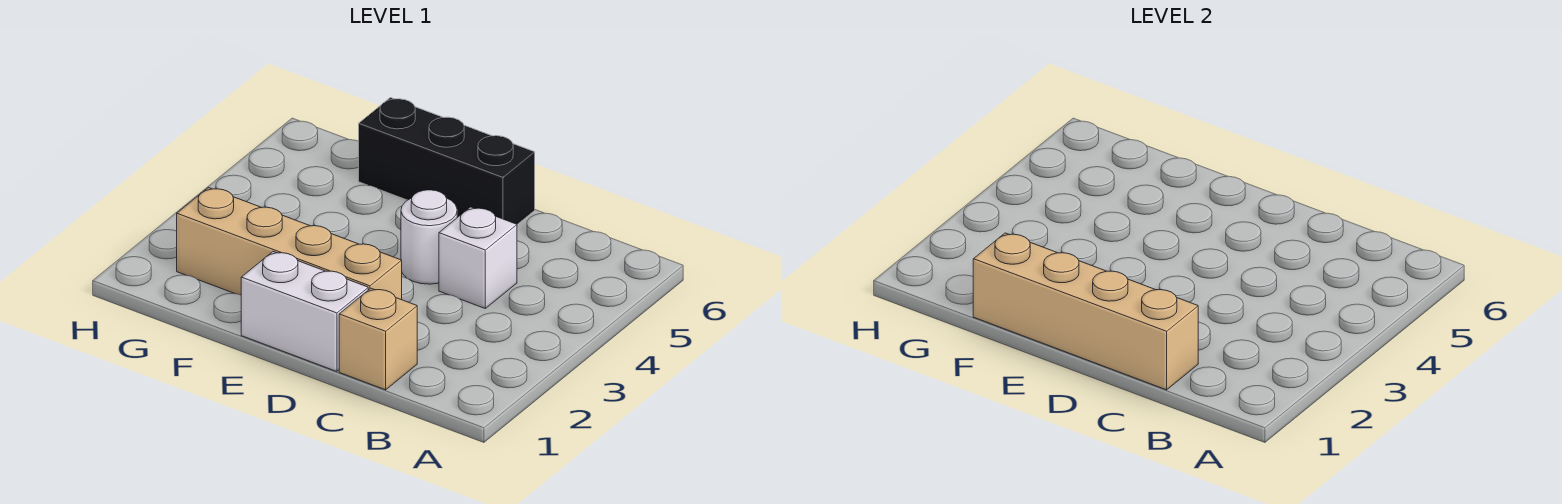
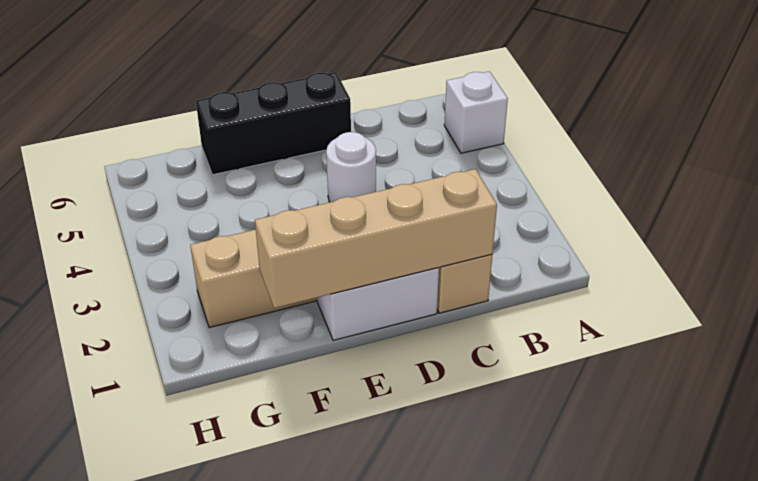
white 1x1 brick [439,207,517,308] -> white 1x1 brick moved to [444,71,508,153]

